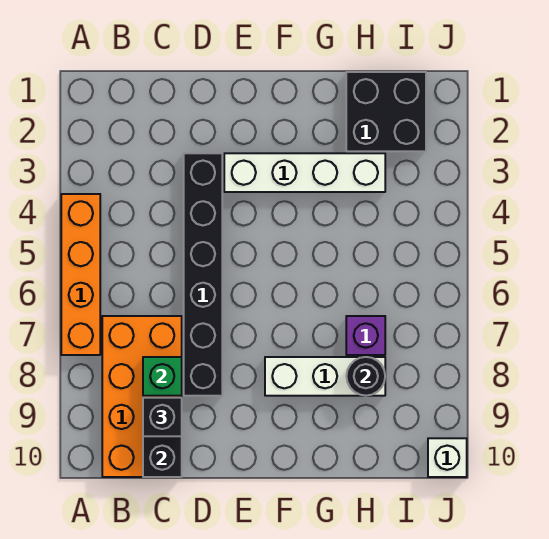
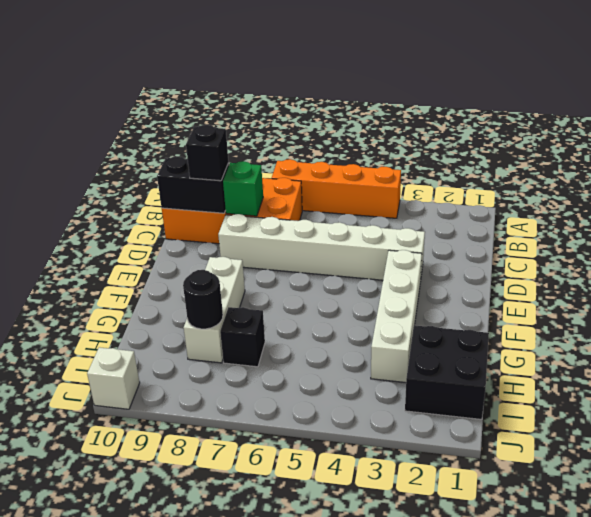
black 1x6 brick [184,153,222,396] -> white 1x6 brick [218,214,425,282]
purple 1x1 brick [346,316,385,355] -> black 1x1 brick [220,307,265,367]

